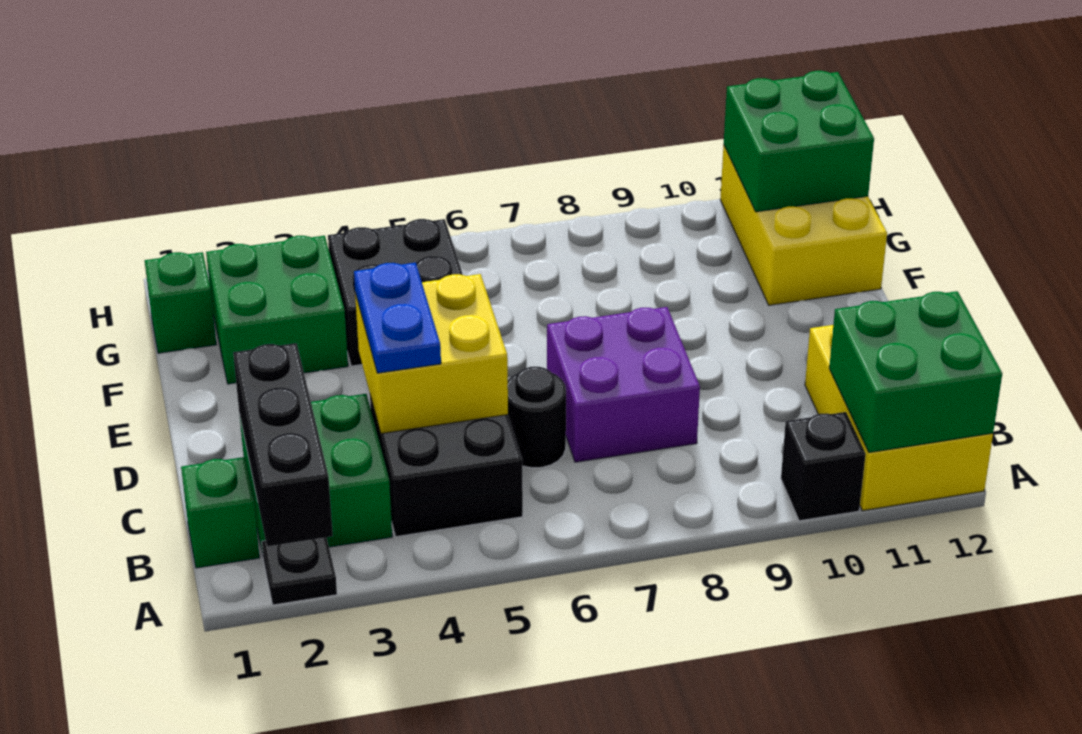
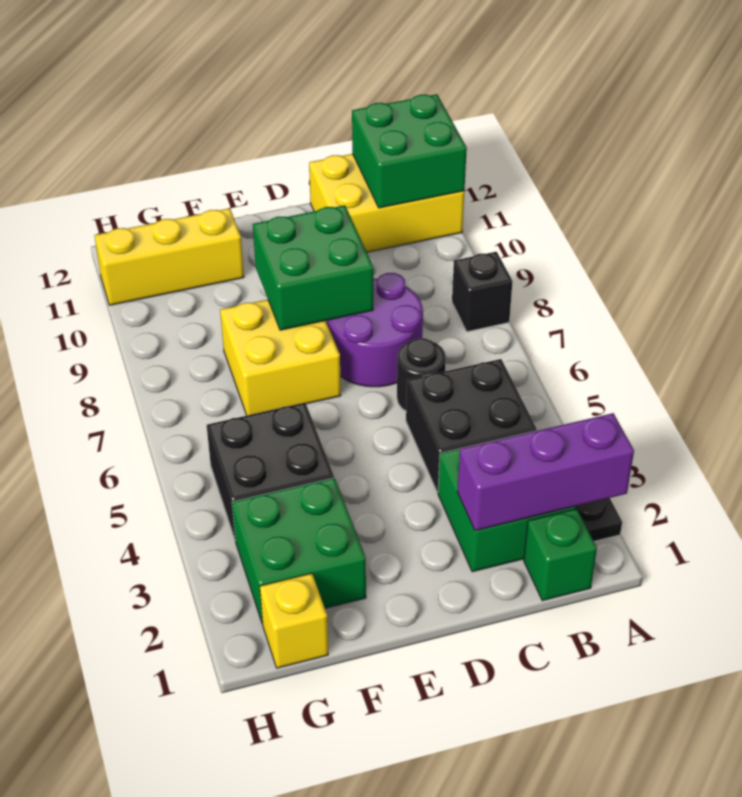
black 1x3 brick [233,343,333,547] -> purple 1x3 brick [457,413,634,531]
black 1x1 brick [781,412,866,521] -> black 1x1 brick moved to [452,252,513,332]
yellow 2x2 brick [355,274,508,434] -> yellow 2x2 brick moved to [220,300,341,415]
blue 1x2 plate [354,263,441,373] -> none
purple 2x2 brick [547,307,700,462] -> purple 2x2 round brick [327,273,423,387]
yellow 2x3 brick [720,145,887,305] -> yellow 1x3 brick [94,208,244,305]
green 1x1 brick [145,252,216,353] -> yellow 1x1 brick [260,573,328,668]
green 2x2 brick [724,71,874,212] -> green 2x2 brick moved to [253,205,373,330]

